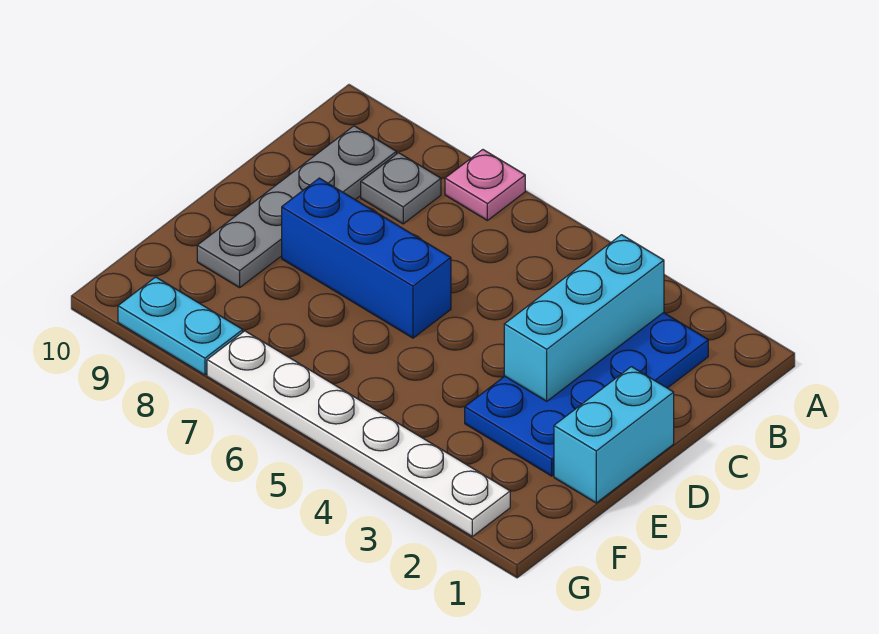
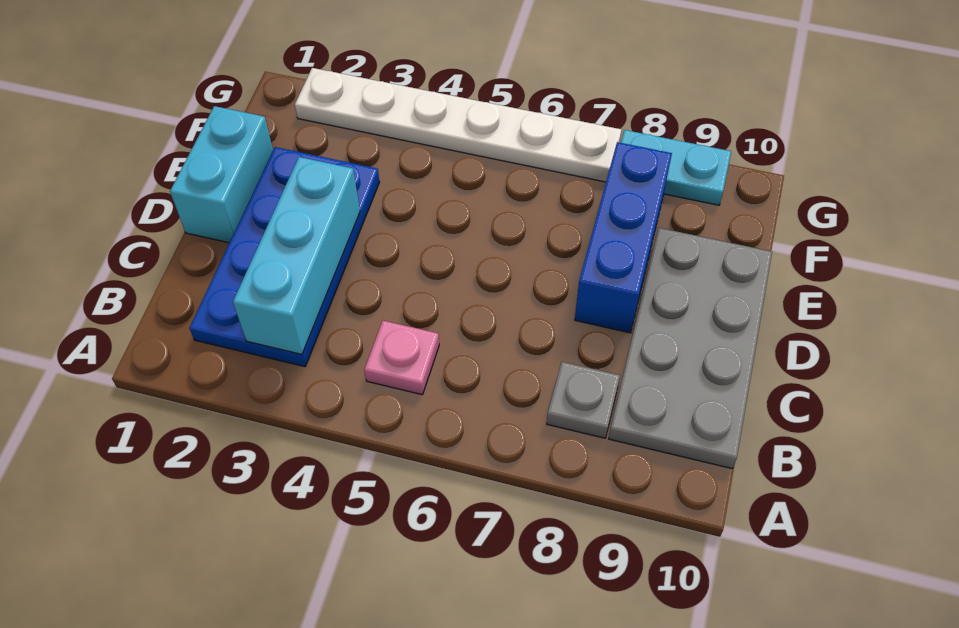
pink 1x1 plate [445,150,525,220] -> pink 1x1 plate moved to [364,321,439,395]
grey 1x4 plate [197,126,396,288] -> grey 2x4 plate [609,228,772,469]
blue 1x3 brick [282,178,451,338] -> blue 1x3 brick turned to [575,142,672,333]

